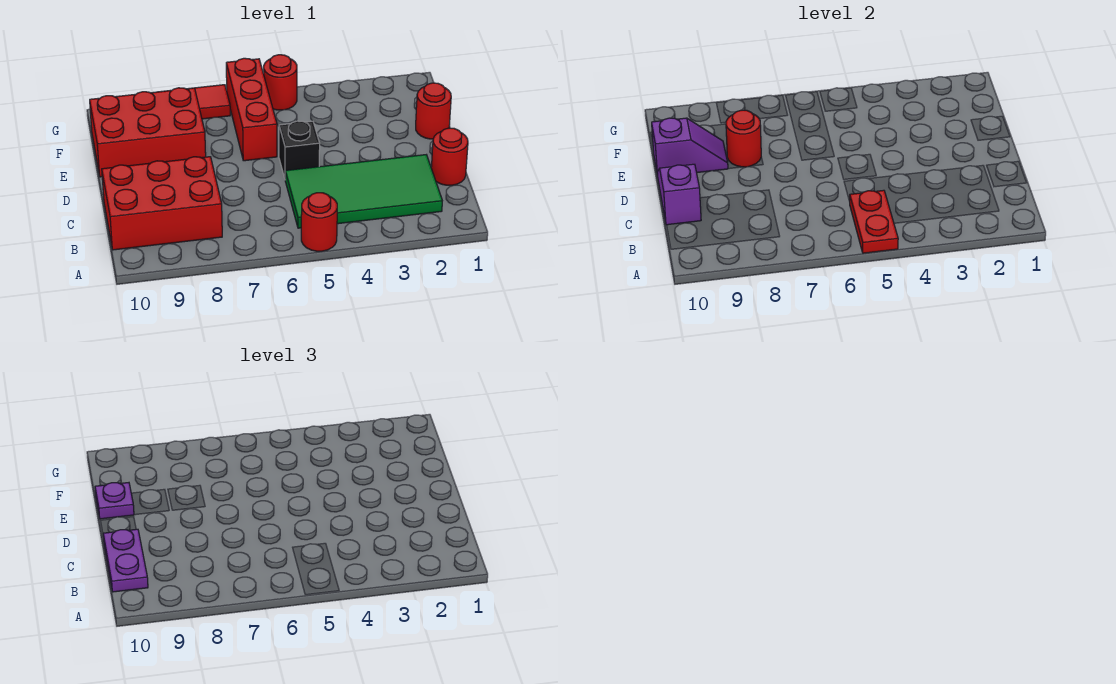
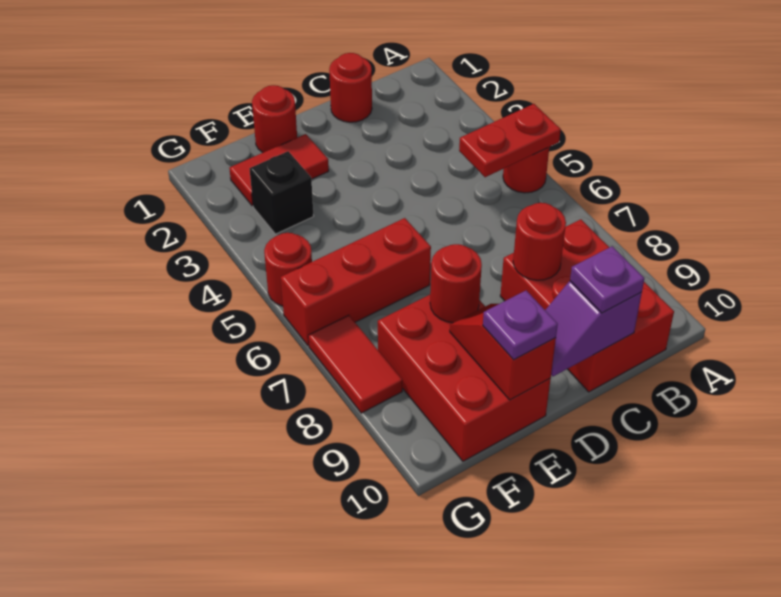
green 2x4 tile [285,155,442,228] -> none
purple 1x2 plate [103,529,148,592] -> purple 1x1 plate [570,246,644,313]
none -> red 1x1 round brick [513,203,566,280]
black 1x1 brick [279,121,320,178] -> black 1x1 brick moved to [250,151,313,234]
none -> red 1x2 tile [229,134,329,206]
purple 1x2 slope [652,118,728,176] -> red 1x2 slope [450,304,556,400]

